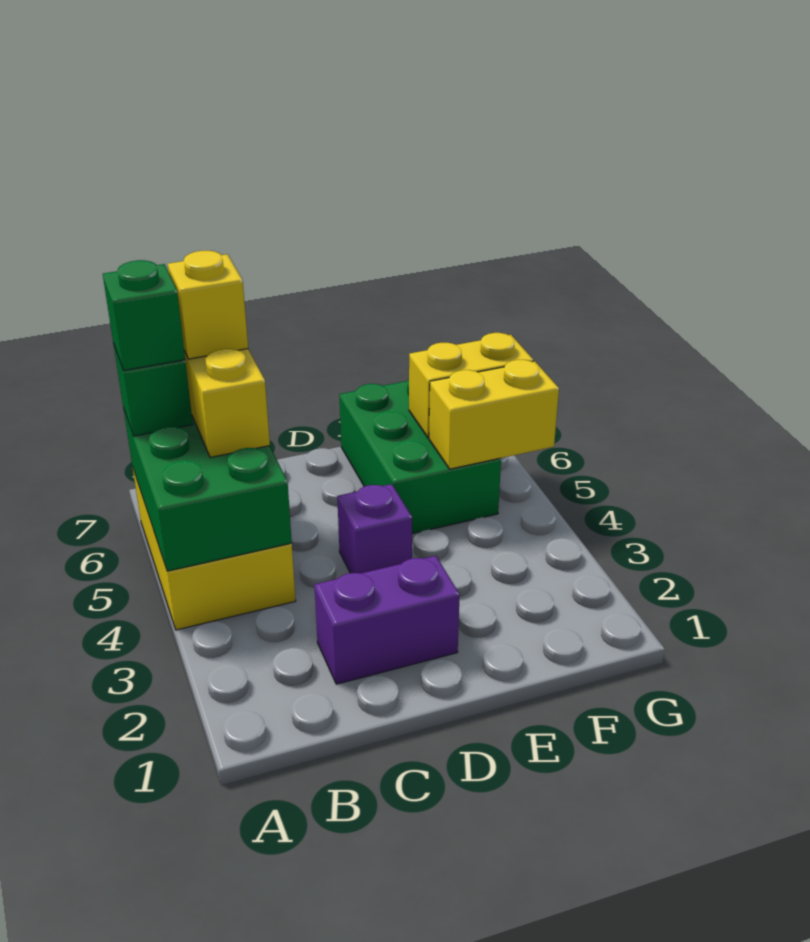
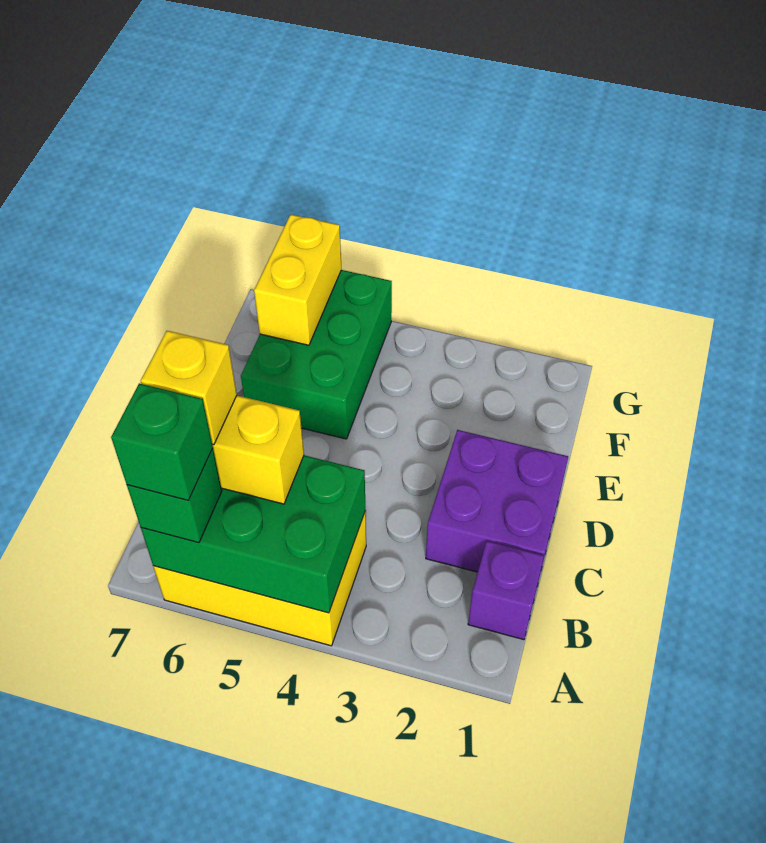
purple 1x2 brick [314,556,460,684] -> purple 2x2 brick [426,430,568,573]
purple 1x1 brick [337,484,412,573] -> purple 1x1 brick moved to [468,541,544,640]
green 2x3 brick [339,379,501,534] -> green 2x3 brick turned to [241,270,392,439]
yellow 1x2 brick [429,360,559,469] -> none

